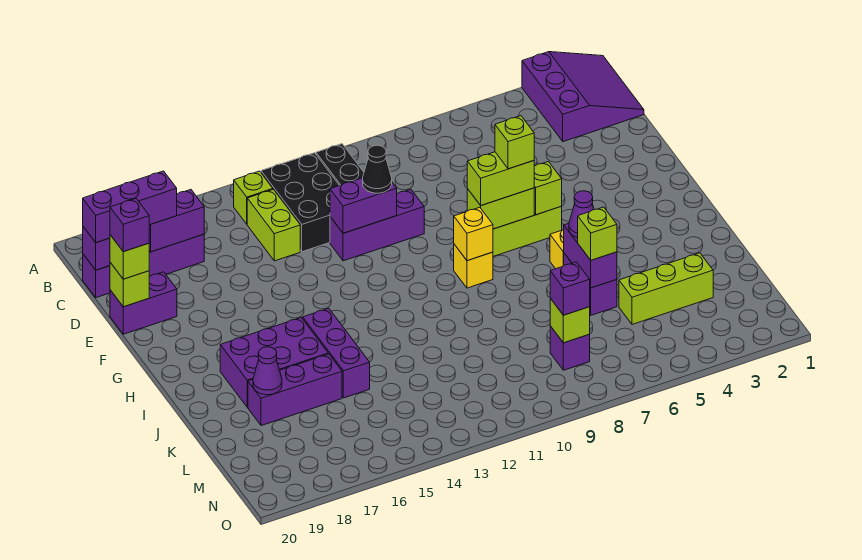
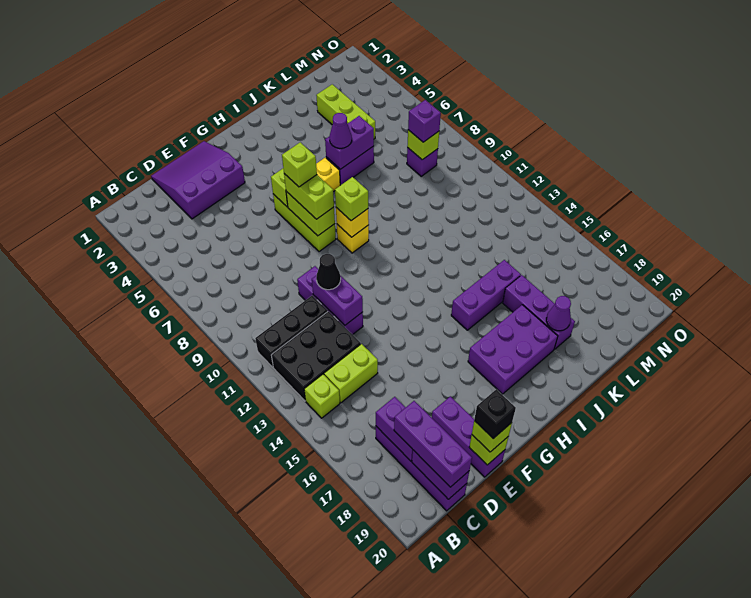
purple 3x3 slope [522,52,644,142] -> purple 3x3 slope moved to [151,141,245,219]
purple 1x2 brick [110,272,177,334] -> purple 1x3 brick [432,396,505,477]
purple 1x1 brick [110,199,149,252] -> black 1x1 brick [474,389,516,439]
purple 2x3 brick [220,318,328,407] -> purple 2x3 brick turned to [468,305,558,394]
lime 1x1 brick [578,207,617,260] -> lime 1x1 brick moved to [335,177,368,221]

